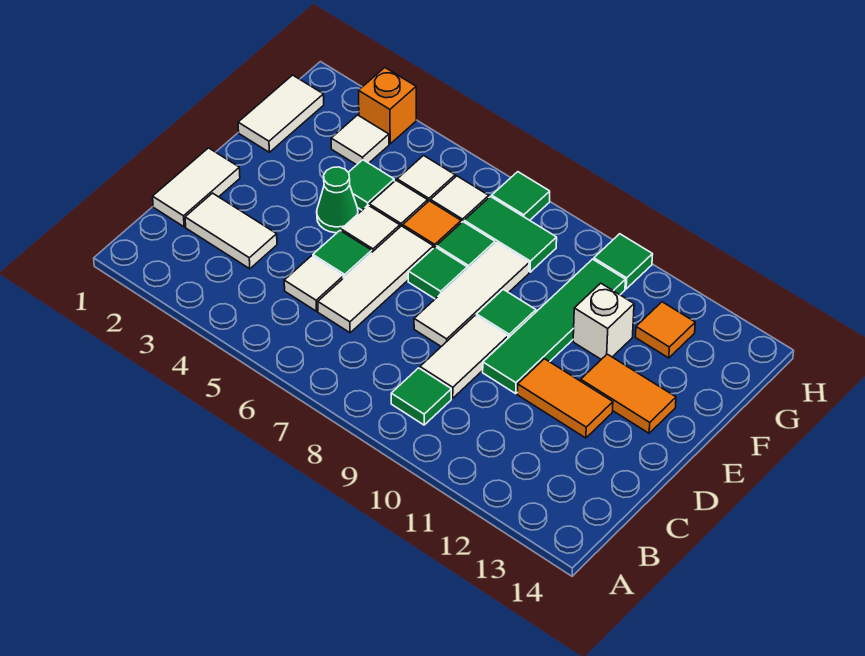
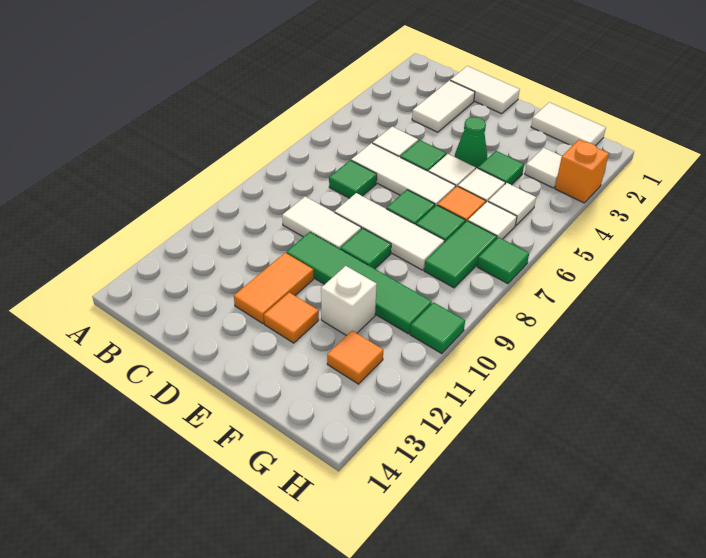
green 1x1 tile [391,368,451,425] -> green 1x1 tile moved to [329,160,377,198]
orange 1x2 tile [581,354,676,433] -> orange 1x1 tile [264,292,319,343]

